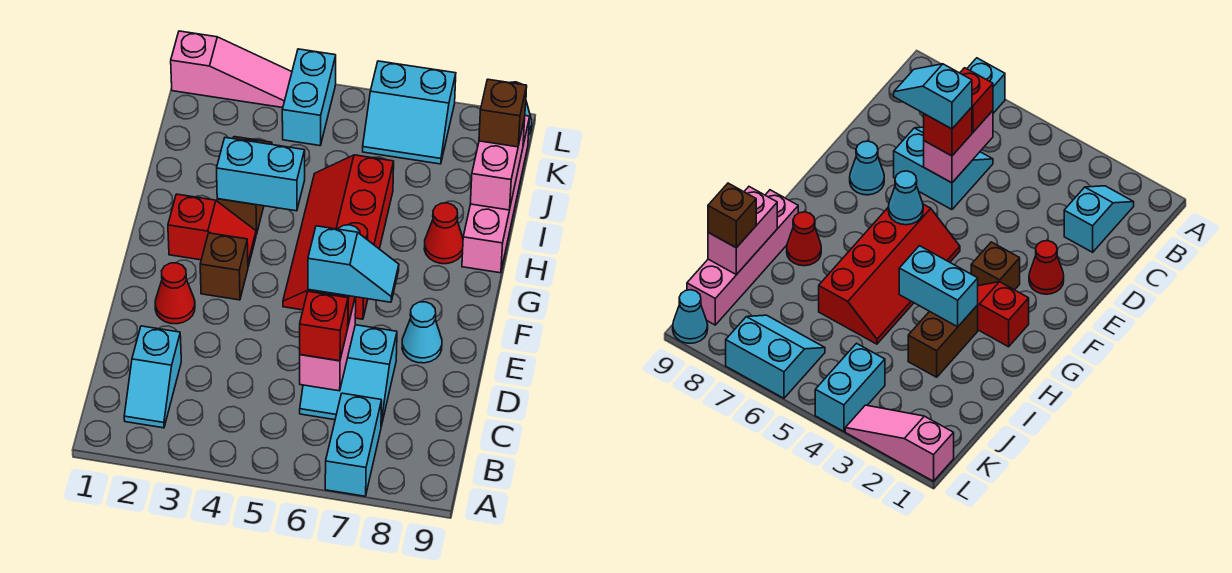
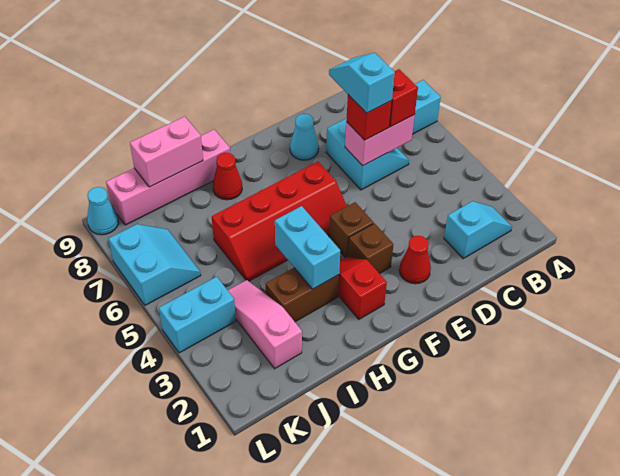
cyan 1x1 cone [888,171,923,225] -> none
brown 1x1 brick [479,79,527,147] -> brown 1x1 brick moved to [329,202,374,258]
pink 1x3 slope [171,31,292,108] -> pink 1x3 slope moved to [228,280,302,369]

